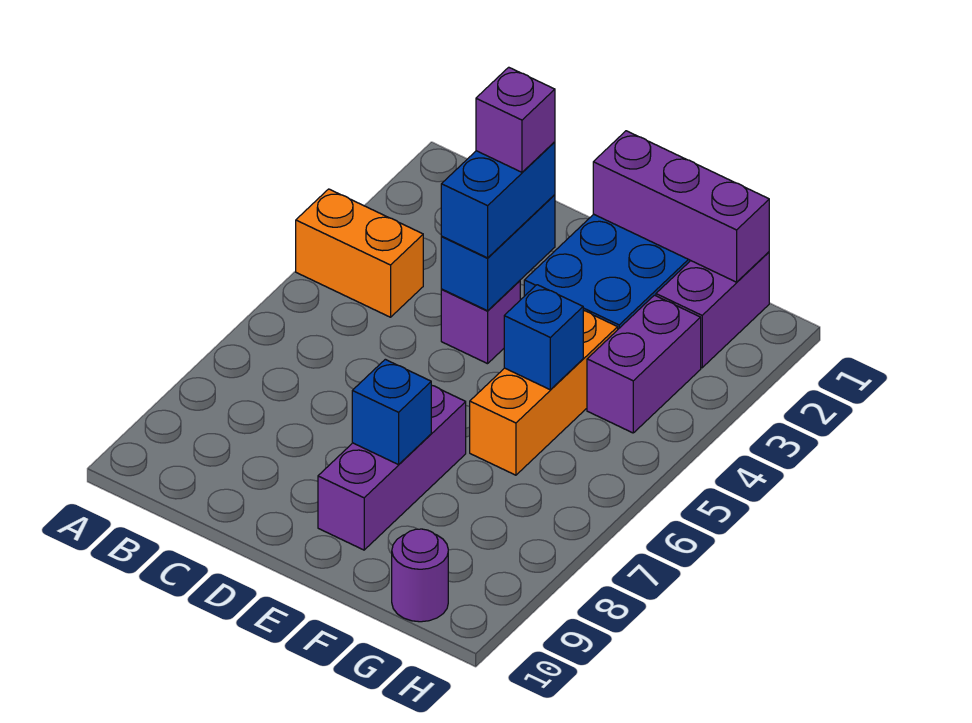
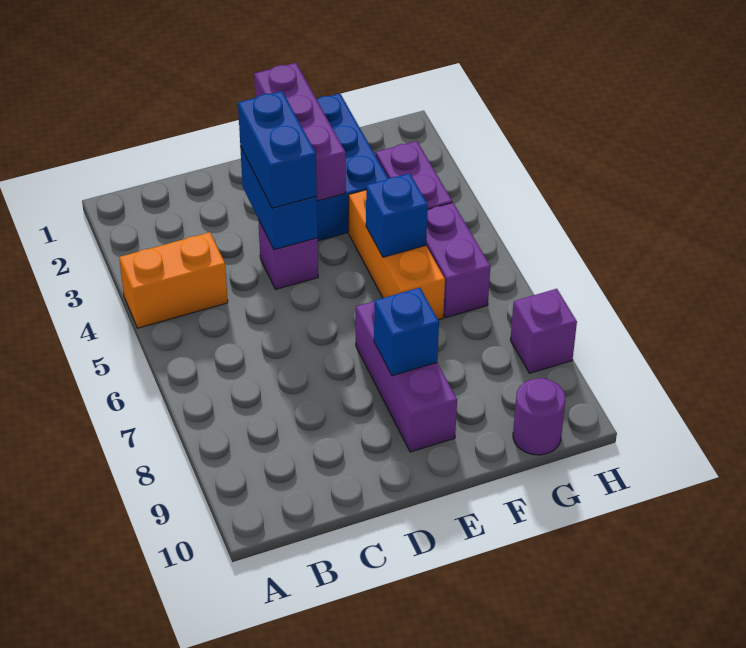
purple 1x1 brick [476,67,555,172] -> purple 1x1 brick moved to [510,289,577,373]
purple 1x3 brick [593,131,769,282] -> purple 1x3 brick turned to [254,63,346,201]
purple 1x2 brick [656,252,769,368] -> purple 1x2 brick moved to [426,203,491,318]

